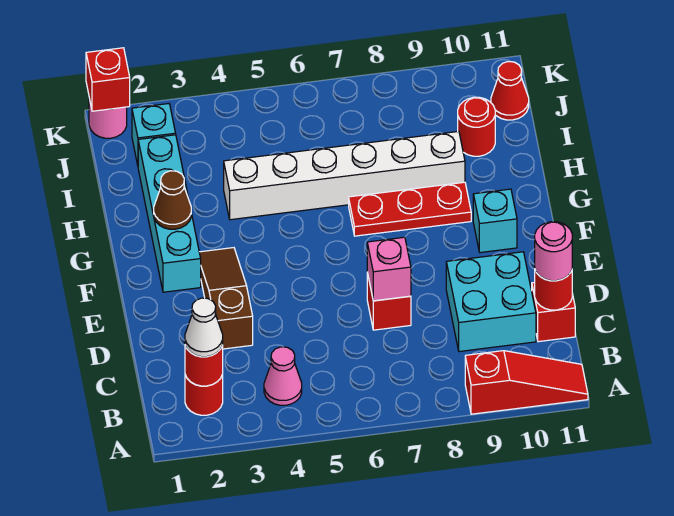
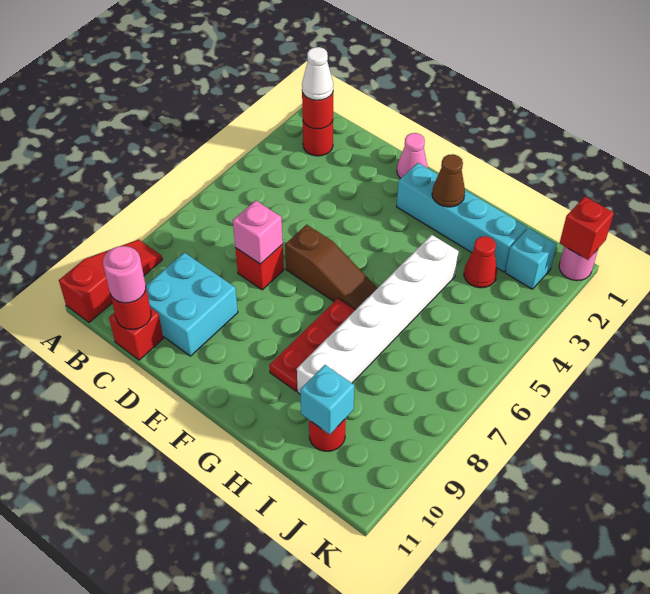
red 1x3 slope [465,351,588,414] -> red 1x3 slope turned to [59,240,162,323]
pink 1x1 cone [264,347,302,405] -> pink 1x1 cone moved to [397,133,428,178]
brown 1x3 slope [199,248,253,349] -> brown 1x3 slope moved to [285,225,377,309]
cyan 1x1 brick [473,189,517,253] -> cyan 1x1 brick moved to [300,365,354,434]
red 1x1 cone [491,62,529,120] -> red 1x1 cone moved to [464,236,497,288]

